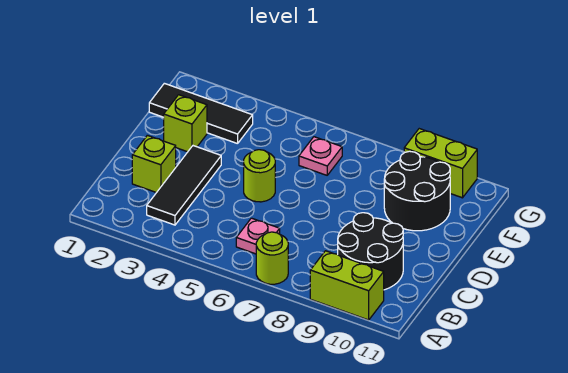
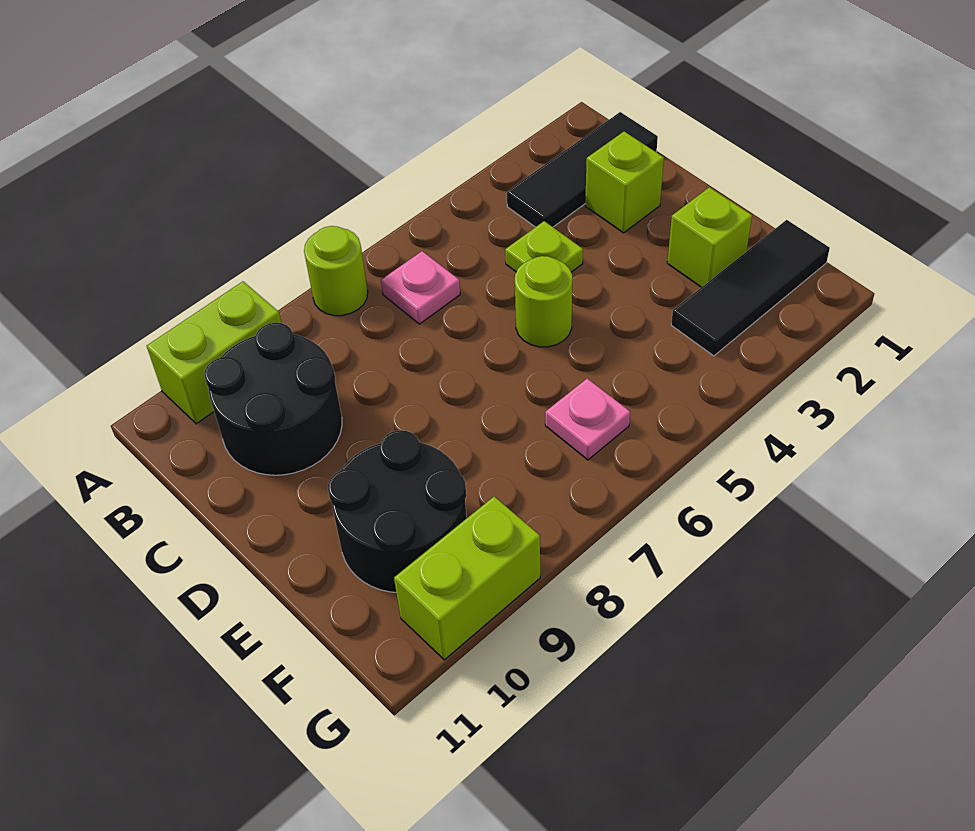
black 1x3 tile [147,146,221,225] -> black 1x3 tile turned to [507,112,658,227]
none -> lime 1x1 plate [505,221,583,272]

